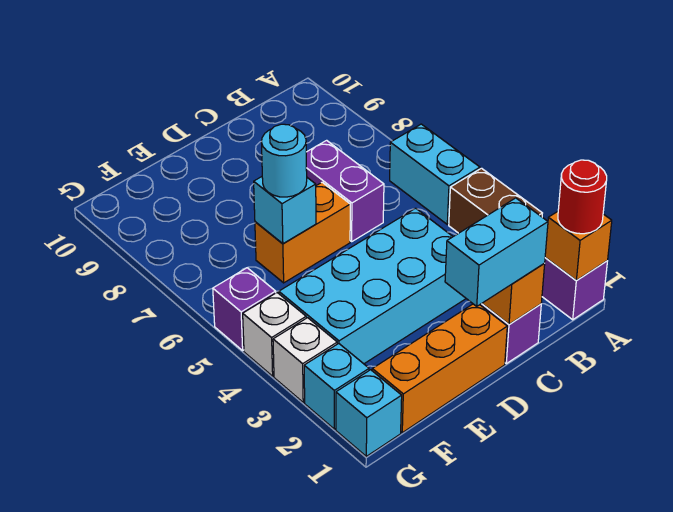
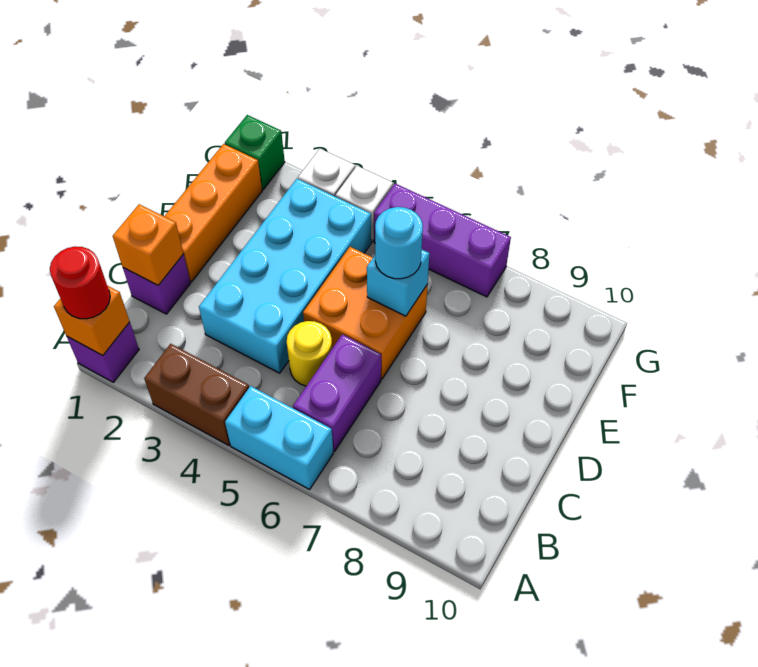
cyan 1x2 brick [445,198,548,306] -> none
none -> yellow 1x1 round brick [287,321,332,386]
purple 1x2 brick [306,140,384,241] -> purple 1x2 brick turned to [293,334,381,451]
orange 1x2 brick [255,182,350,283] -> orange 2x2 brick [303,247,428,379]
cyan 1x1 brick [336,370,402,456] -> green 1x1 brick [225,115,285,189]
cyan 1x1 brick [304,344,369,429] -> none
purple 1x1 brick [213,268,276,350] -> purple 1x3 brick [374,183,511,297]

